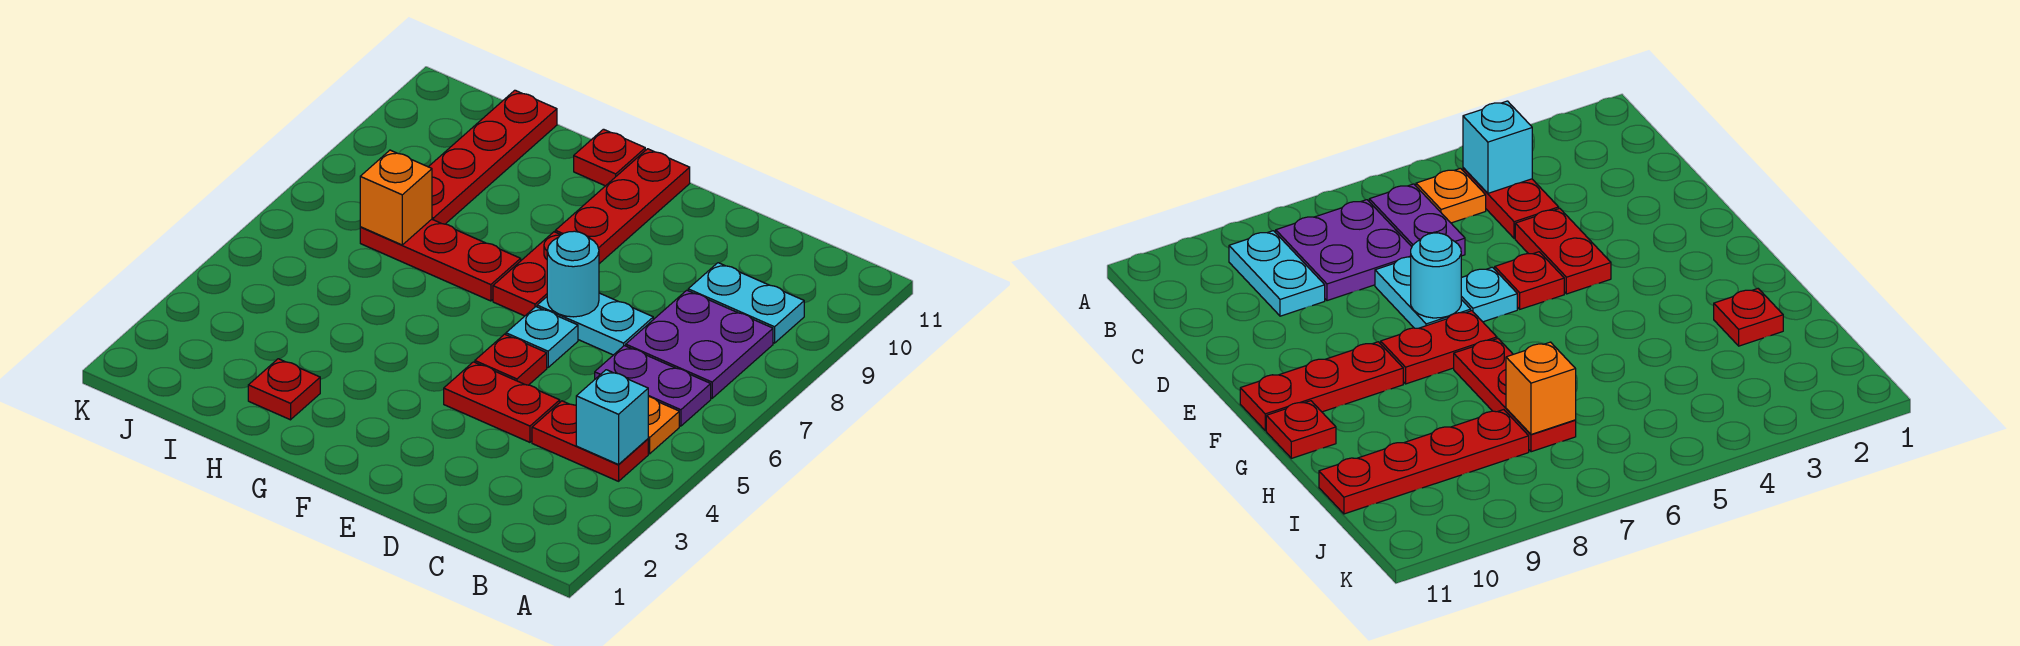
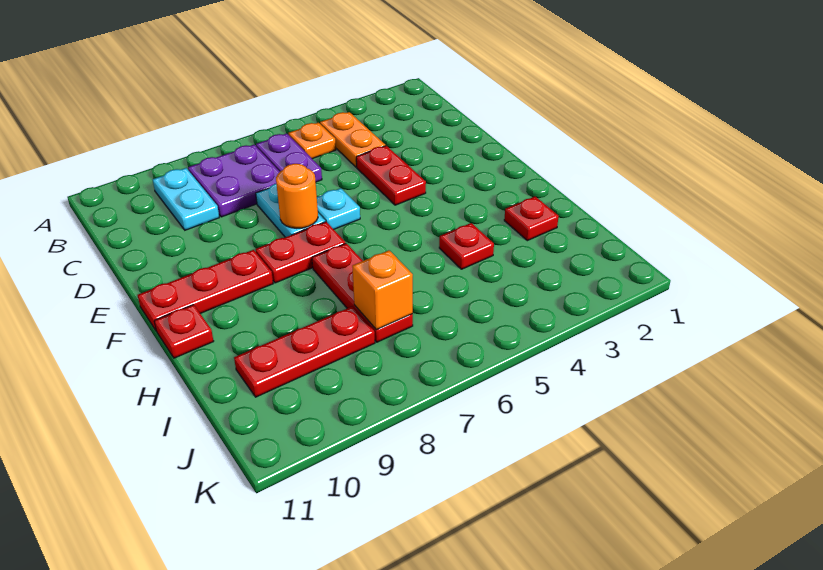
red 1x2 plate [532,401,648,481] -> orange 1x2 plate [320,112,385,167]
cyan 1x1 brick [576,370,648,465] -> none
red 1x1 plate [475,334,547,385] -> red 1x1 plate moved to [439,223,494,269]
cyan 1x1 round brick [547,231,599,317] -> orange 1x1 round brick [276,164,318,229]
red 1x4 plate [429,90,557,224] -> red 1x3 plate [234,306,375,397]

